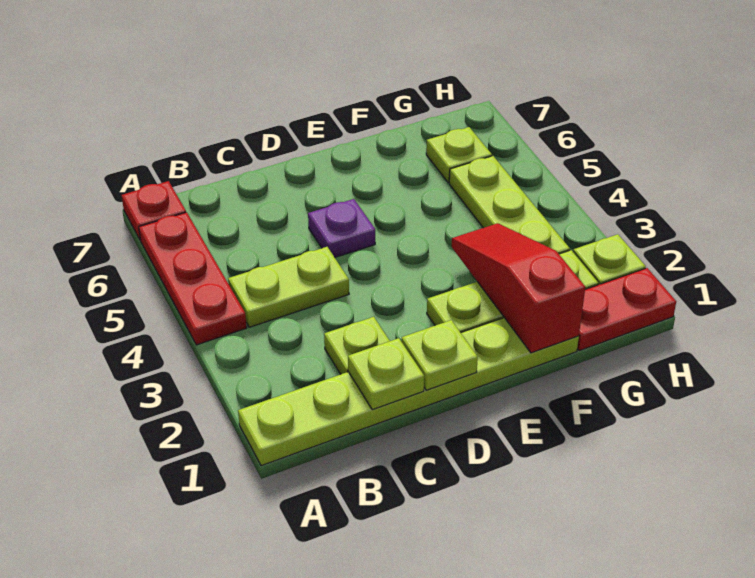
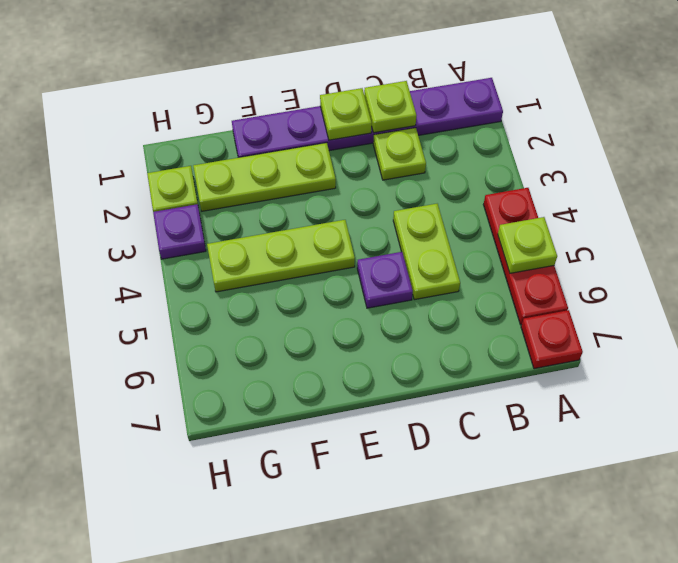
lime 1x6 plate [238,318,579,466] -> purple 1x6 plate [232,78,503,158]
lime 1x2 plate [228,247,349,327] -> lime 1x2 plate turned to [393,204,460,300]
red 1x3 slope [452,223,585,353] -> none
red 1x2 plate [577,268,676,351] -> none
lime 1x3 plate [449,156,570,254] -> lime 1x3 plate turned to [207,220,355,292]
lime 1x1 plate [426,127,492,183] -> lime 1x1 plate moved to [498,217,557,273]
none -> purple 1x1 plate [153,204,206,259]

